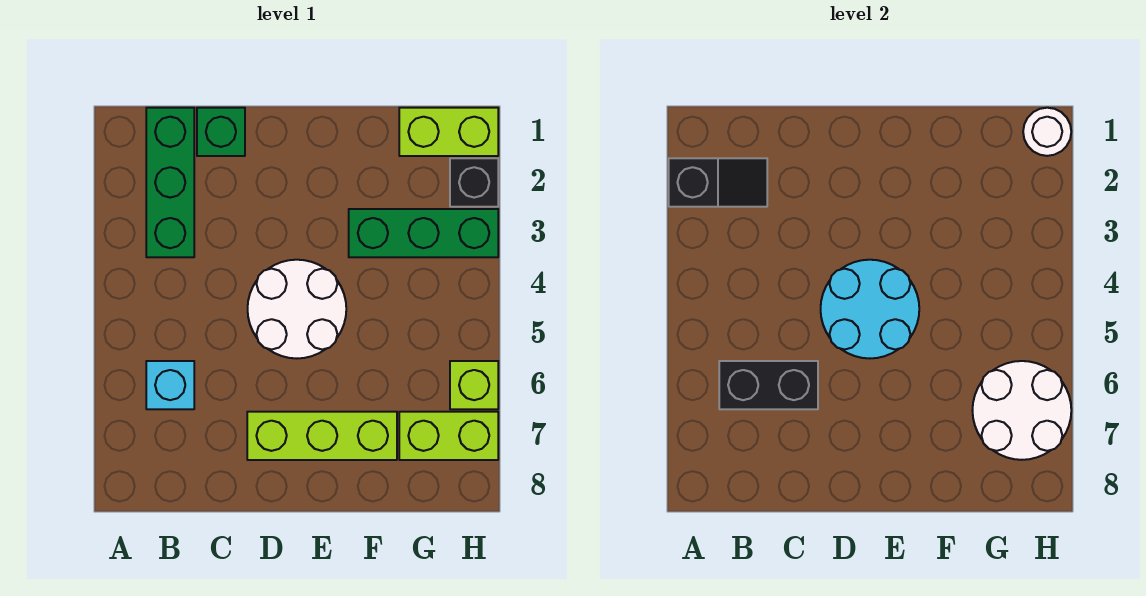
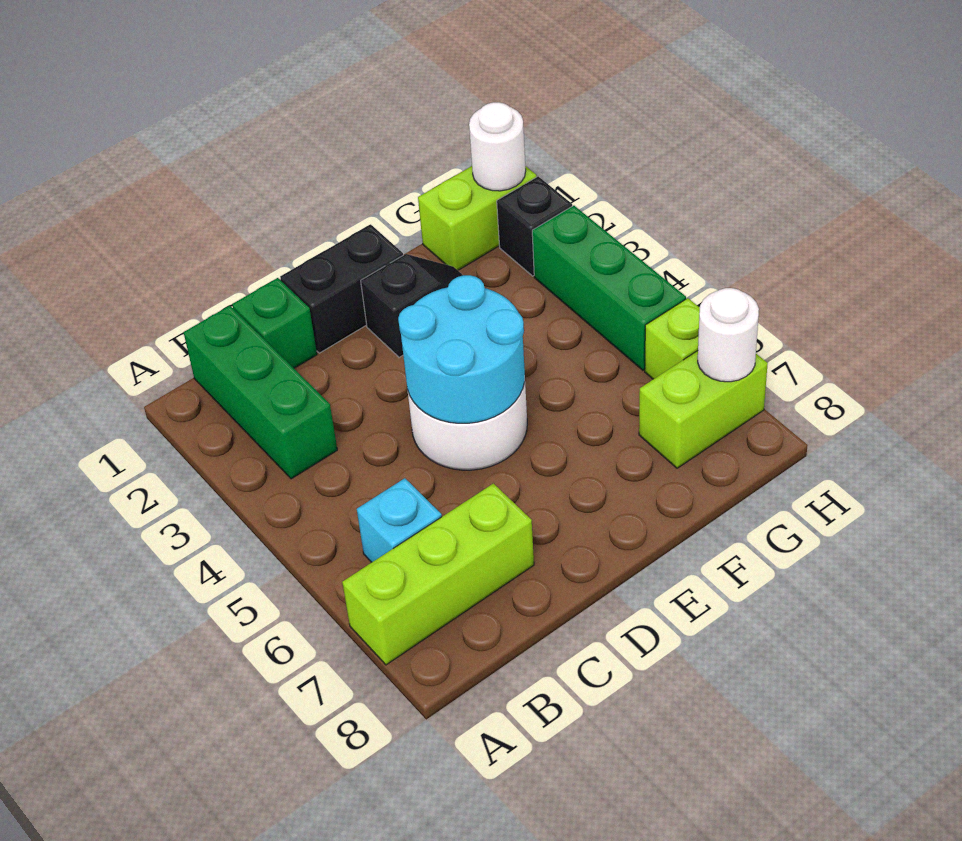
black 1x2 slope [669,158,767,207] -> black 1x2 slope moved to [361,254,463,357]
black 1x2 brick [719,361,818,409] -> black 1x2 brick moved to [280,224,403,353]
lime 1x3 brick [247,412,397,460] -> lime 1x3 brick moved to [342,484,534,665]
green 1x3 brick [349,209,498,257] -> green 1x3 brick turned to [532,206,686,370]
white 2x2 round brick [972,361,1071,460] -> white 1x1 round brick [698,288,759,382]

